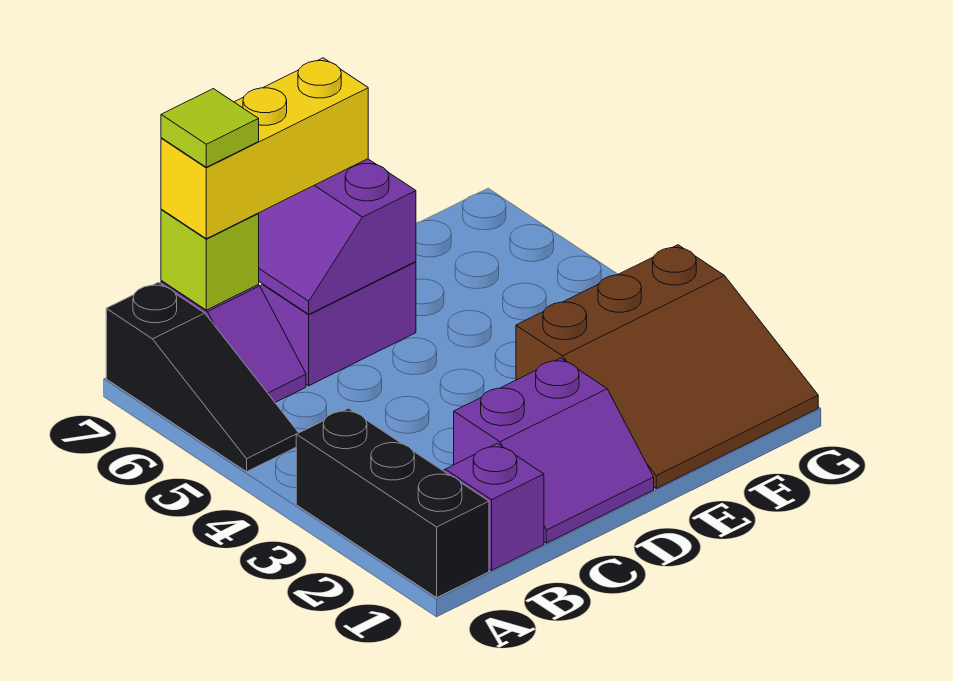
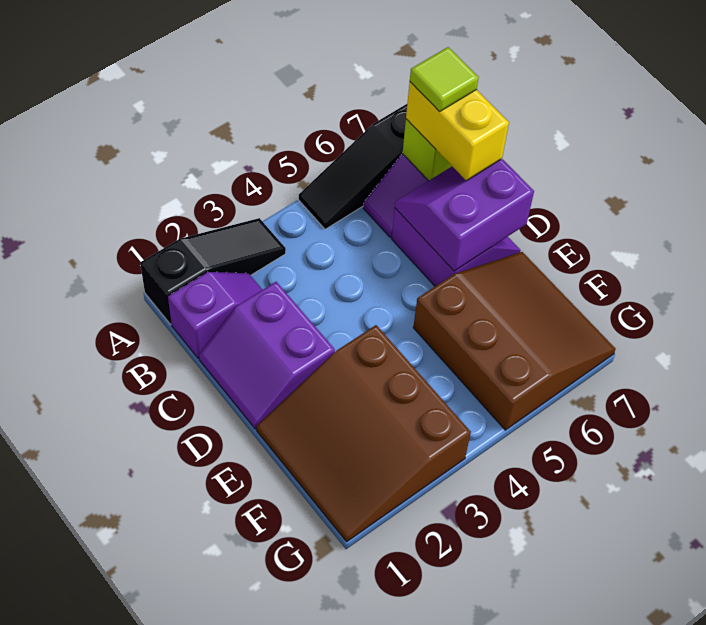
black 1x3 brick [296,408,489,597] -> black 1x3 slope [140,218,286,324]
yellow 1x3 brick [161,58,368,239] -> yellow 1x2 brick [406,82,509,180]
none -> brown 3x3 slope [413,252,616,430]

